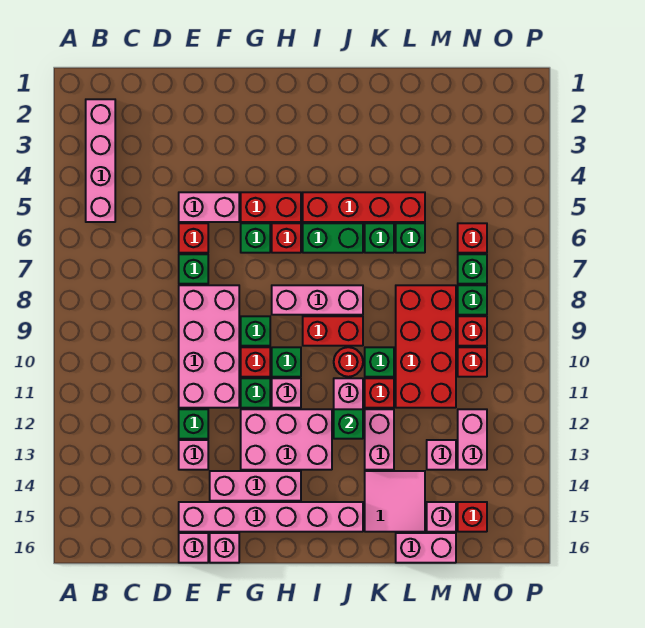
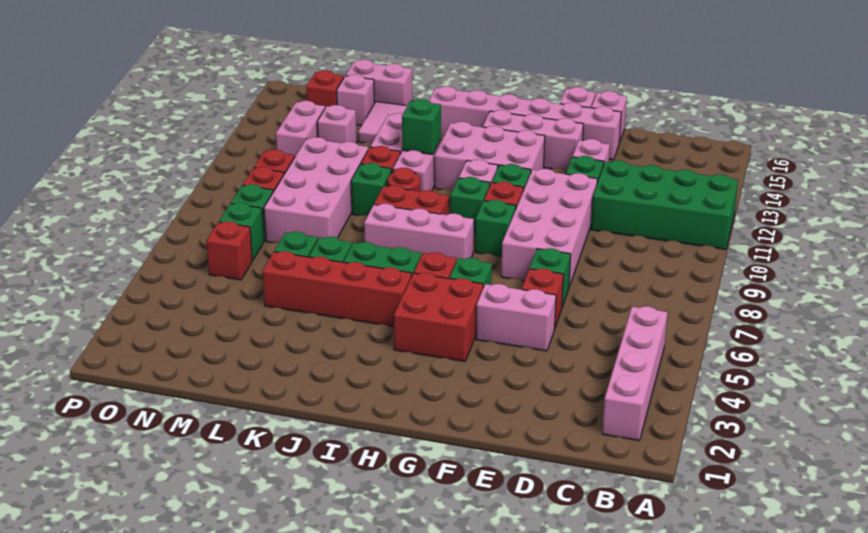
none -> green 2x4 brick [591,160,738,249]
red 1x2 brick [241,192,301,222] -> red 2x2 brick [394,273,483,362]
red 2x4 brick [396,285,456,408] -> pink 2x4 brick [264,137,368,243]

